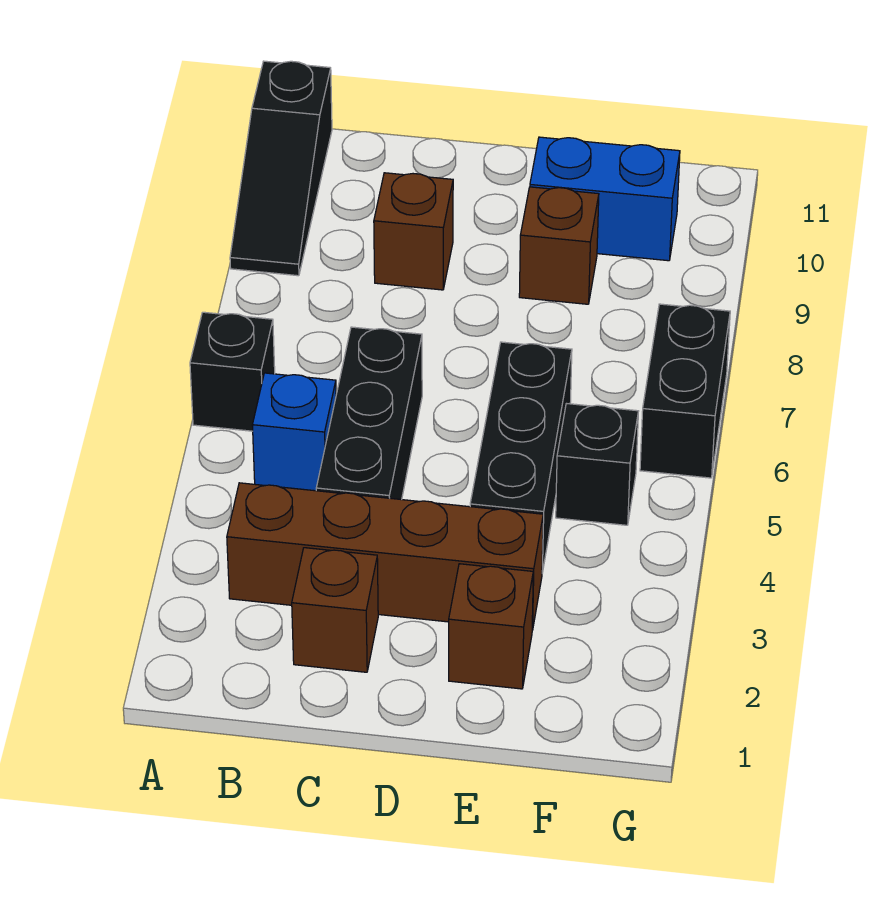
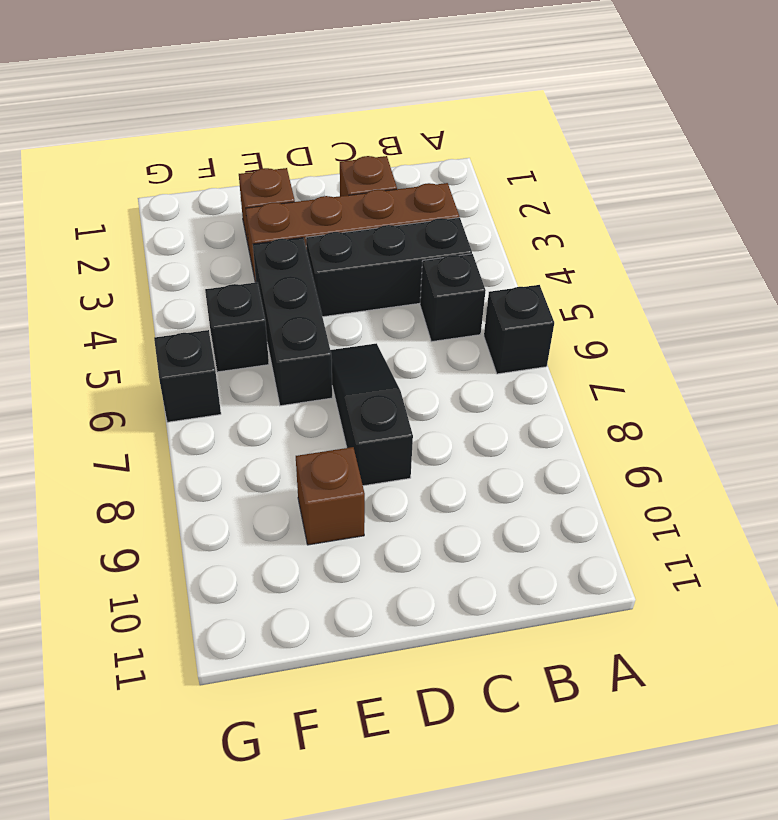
black 1x3 slope [230,61,332,276] -> black 1x3 slope moved to [330,343,413,486]
blue 1x1 brick [252,373,336,491] -> black 1x1 brick [420,254,486,342]
black 1x3 brick [316,327,422,500] -> black 1x3 brick turned to [306,218,472,317]
brown 1x1 brick [374,173,453,290] -> none
blue 1x2 brick [530,137,680,261] -> none
black 1x2 brick [640,304,730,478] -> black 1x1 brick [154,330,221,422]

